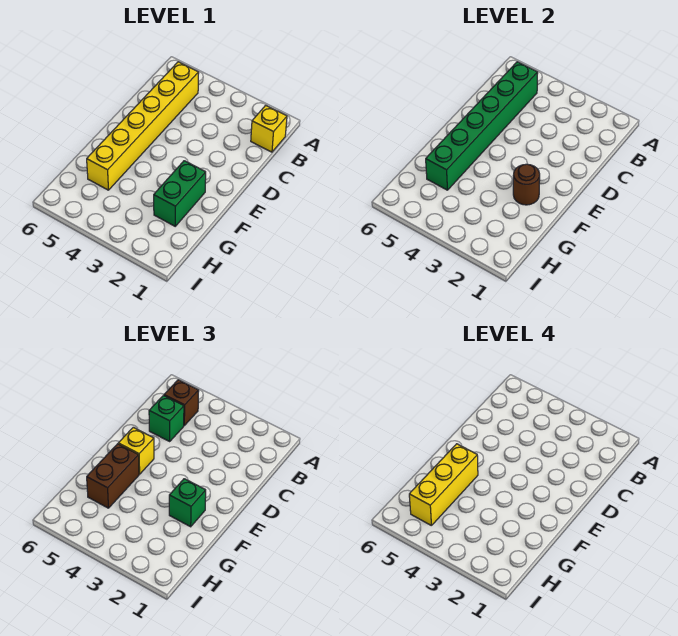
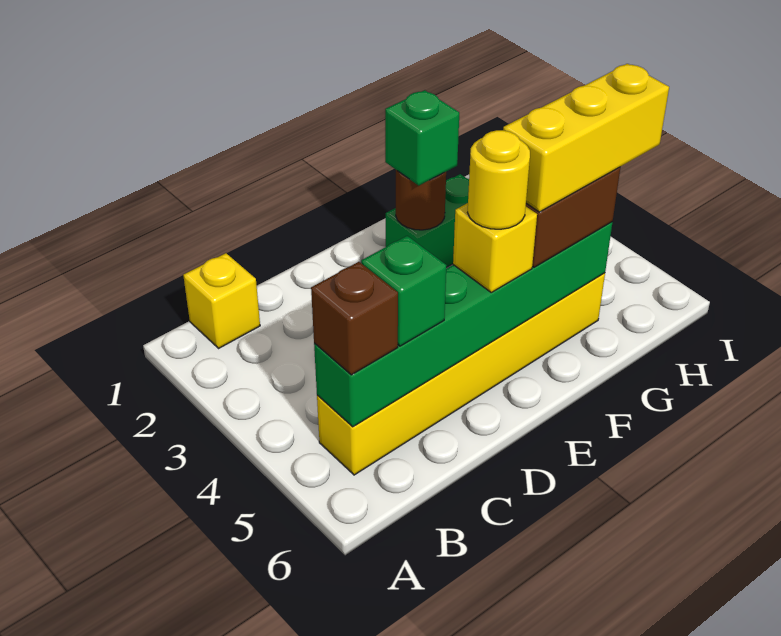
none -> yellow 1x1 round brick [468,130,530,229]

